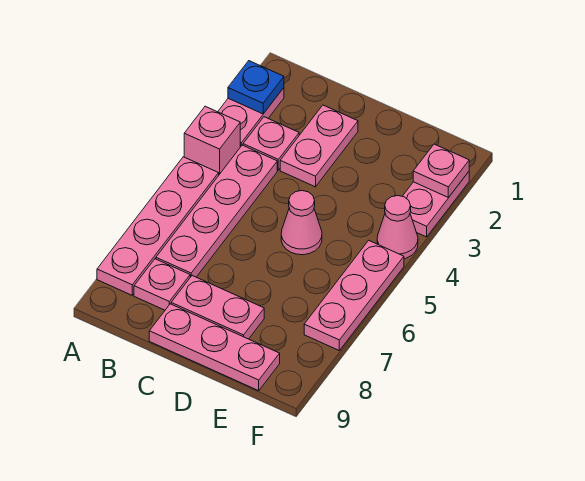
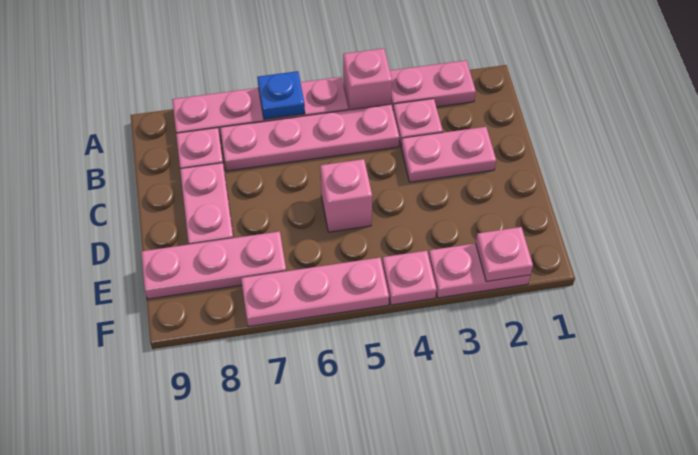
blue 1x1 plate [228,61,284,114] -> blue 1x1 plate moved to [257,71,305,119]
pink 1x3 plate [149,304,280,391] -> pink 1x3 plate turned to [141,231,286,299]
pink 1x1 cone [281,191,322,255] -> pink 1x1 brick [320,159,372,232]
pink 1x1 cone [377,196,418,259] -> pink 1x1 plate [382,251,437,305]

